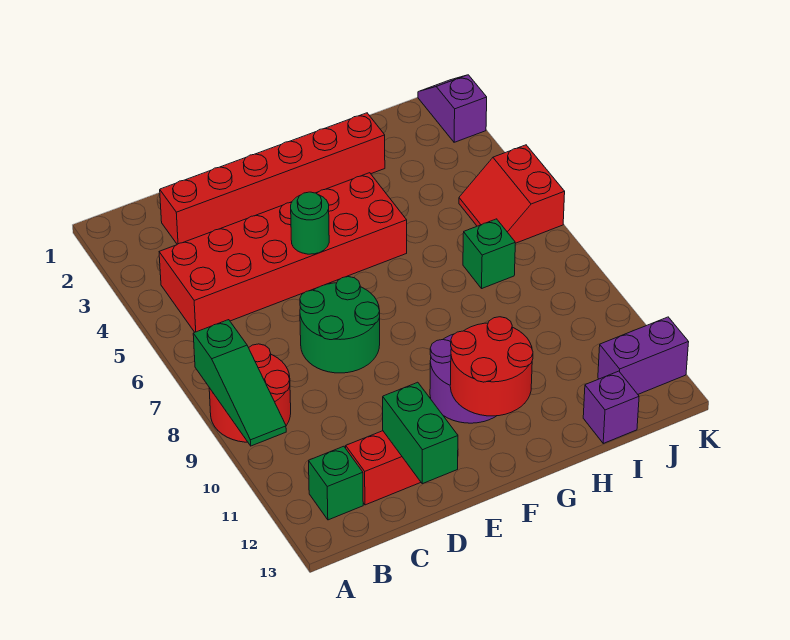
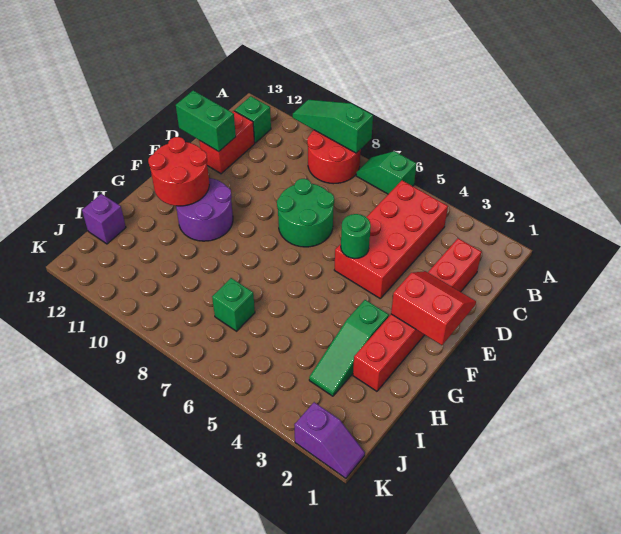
none -> green 1x2 slope [356,151,417,194]
red 2x6 brick [159,173,407,332] -> red 2x4 brick [334,181,448,298]
none -> green 1x3 slope [309,300,389,396]
red 2x2 slope [459,145,565,243] -> red 2x2 slope moved to [391,271,476,345]
purple 1x2 brick [598,317,689,394] -> none

